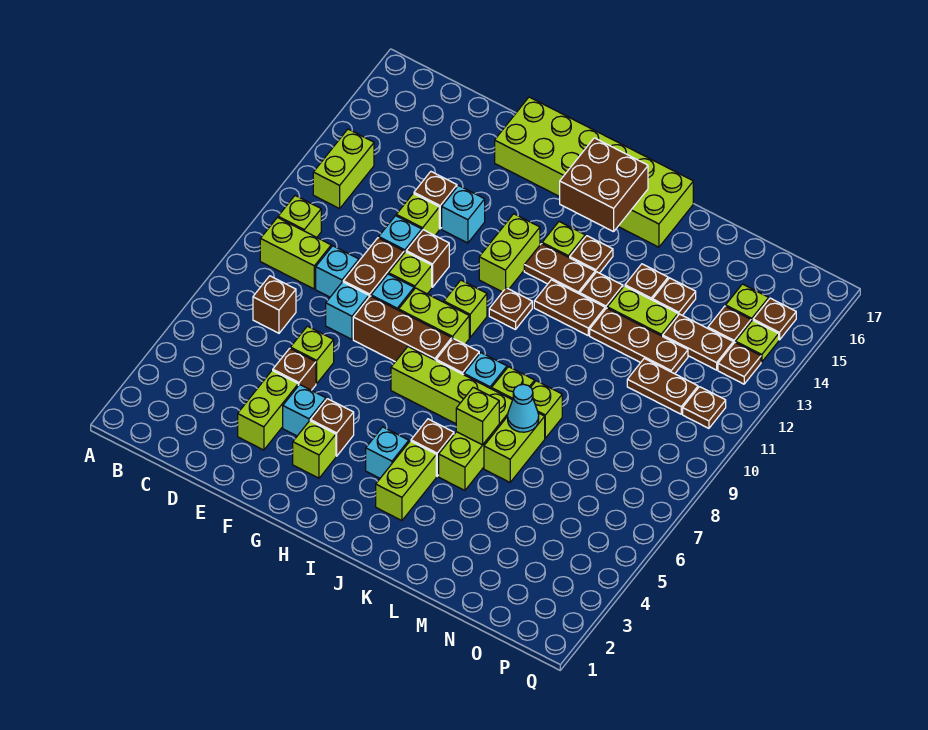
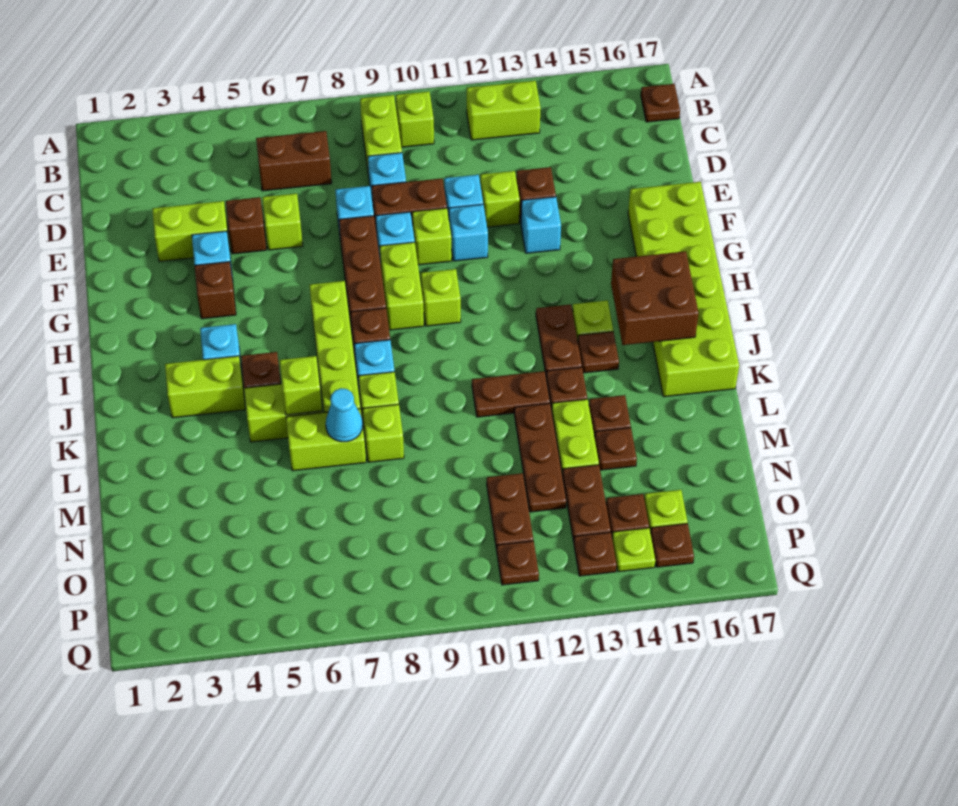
brown 1x1 brick [253,276,296,333] -> brown 1x2 brick [256,131,332,191]
brown 1x1 brick [406,230,449,287] -> cyan 1x1 brick [449,204,488,261]
lime 1x1 brick [293,421,336,478] -> none
lime 1x2 brick [479,214,540,292] -> none
brown 1x1 plate [489,288,532,330] -> brown 1x1 plate moved to [641,84,680,122]
brown 1x2 plate [534,280,605,335] -> brown 1x2 plate turned to [472,371,550,417]

